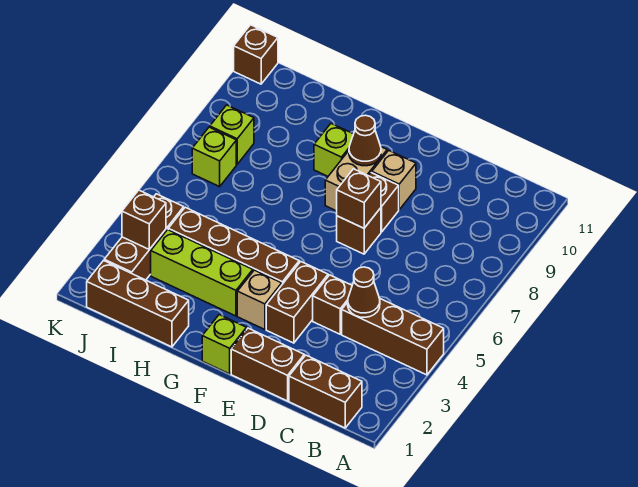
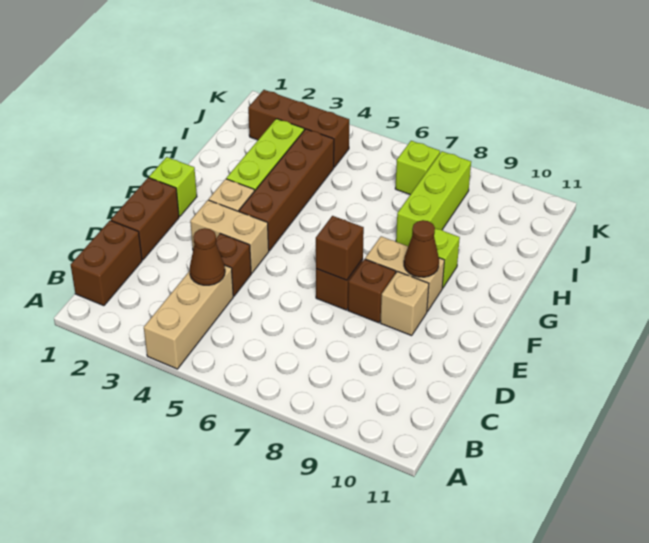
brown 1x3 brick [342,299,444,375] -> tan 1x3 brick [144,265,233,369]
brown 1x2 brick [266,262,328,343] -> tan 1x2 brick [190,200,269,273]
brown 1x3 brick [87,261,189,347] -> none
brown 1x1 brick [122,190,166,249] -> none
lime 1x1 brick [210,105,254,164] -> lime 1x3 brick [396,151,471,246]
brown 1x1 brick [234,25,278,84] -> none

